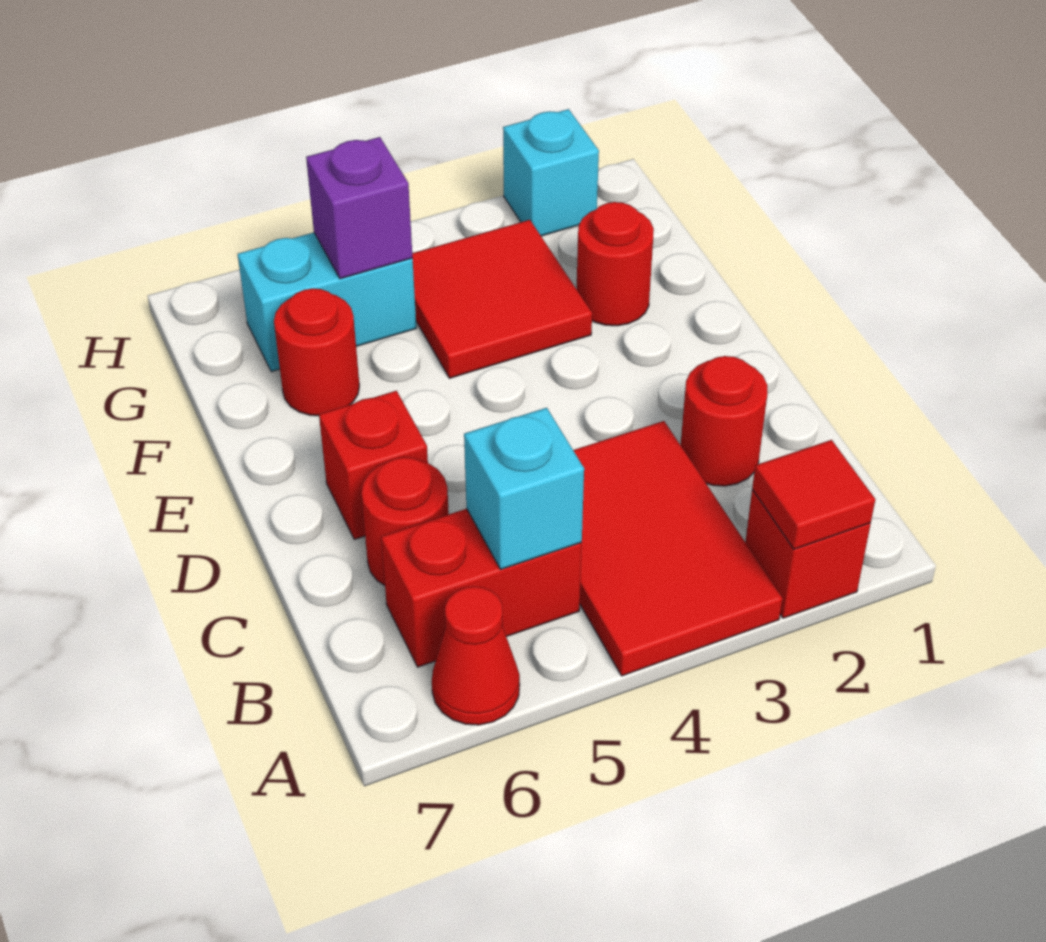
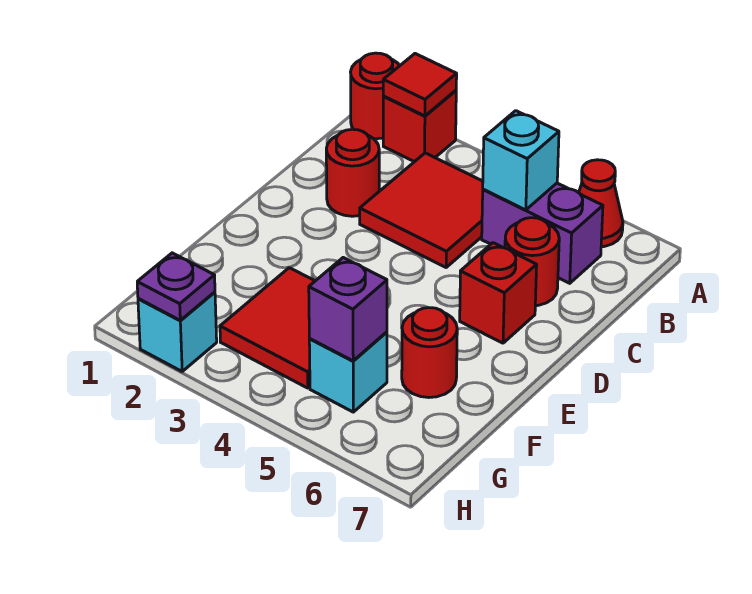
red 2x3 tile [573,421,782,676] -> red 2x2 tile [360,153,483,267]
red 1x2 brick [381,509,582,667] -> purple 1x2 brick [482,183,603,283]
red 1x1 round brick [577,202,654,326] -> red 1x1 round brick moved to [351,53,400,139]
cyan 1x2 brick [238,233,416,372] -> cyan 1x1 brick [309,332,387,412]
none -> purple 1x1 plate [137,253,215,320]

